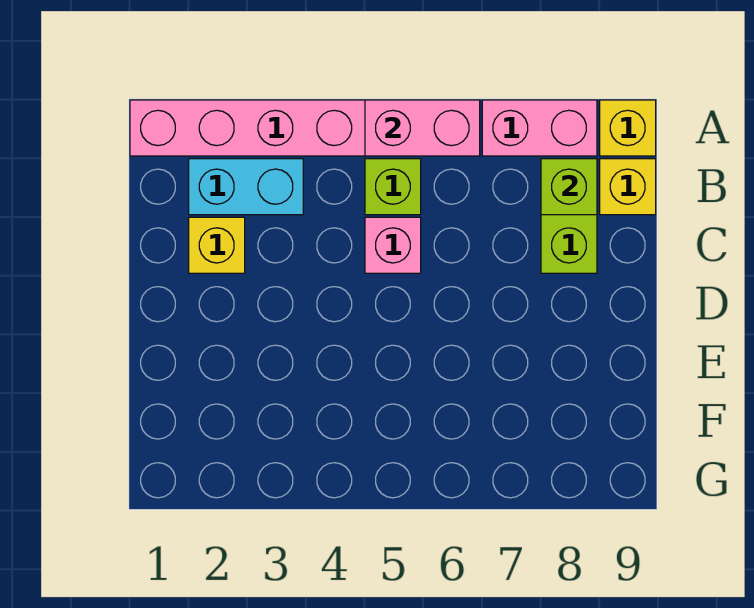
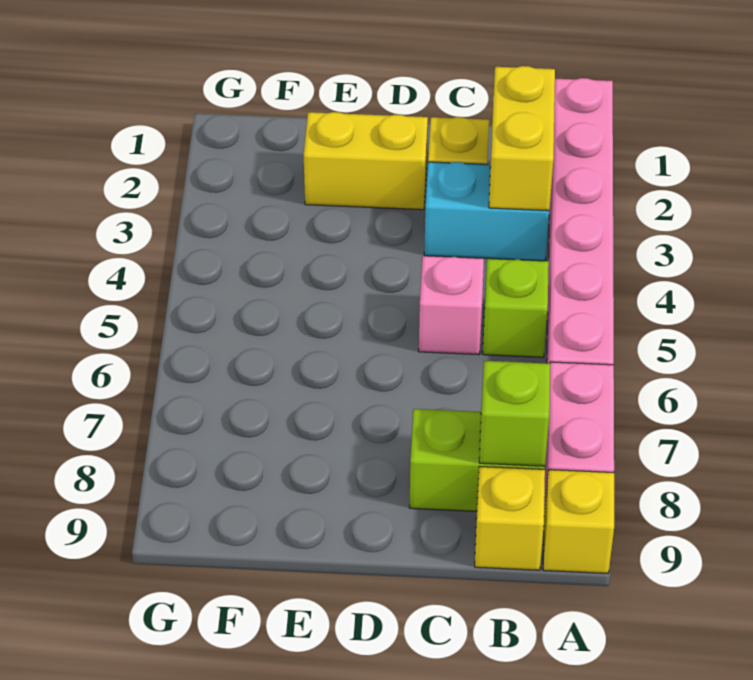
pink 1x2 brick [365,100,480,156] -> none
cyan 1x2 brick [189,159,303,215] -> cyan 1x2 brick turned to [424,162,549,261]
none -> yellow 1x2 brick [489,66,555,211]
none -> yellow 1x2 brick [304,112,428,210]

